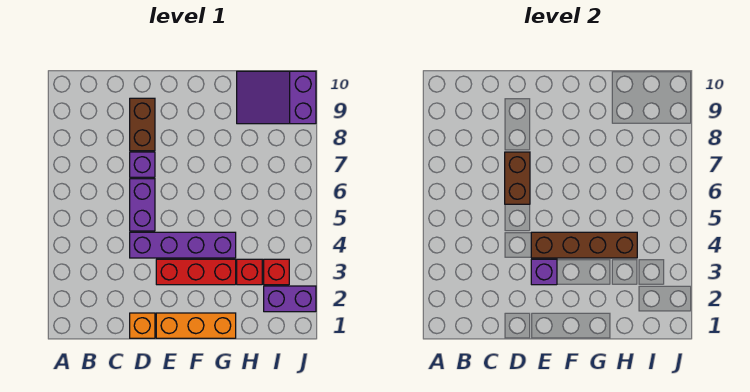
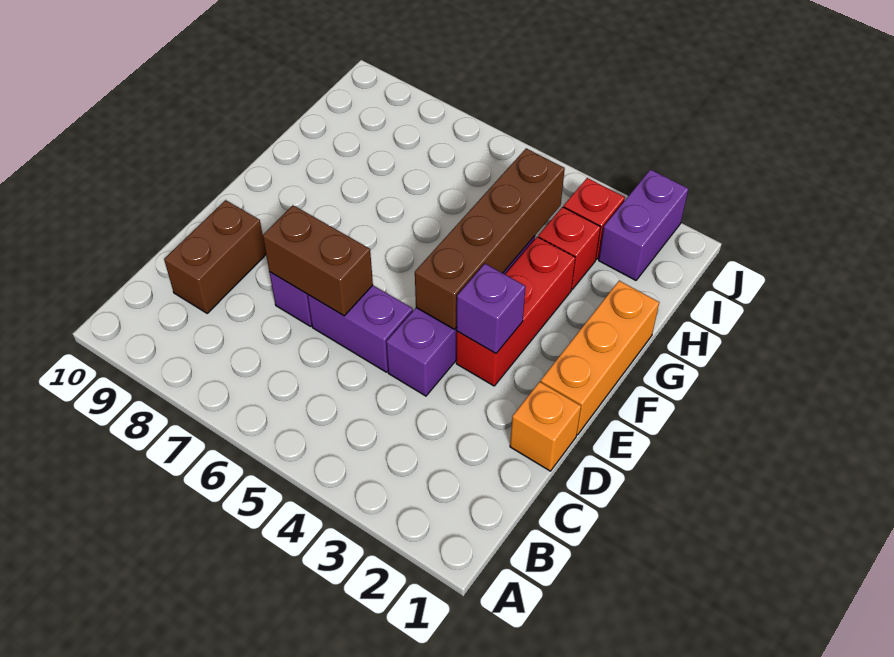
brown 1x2 brick [130,98,155,151] -> brown 1x2 brick turned to [164,200,266,313]
purple 2x3 slope [237,71,316,124] -> none

